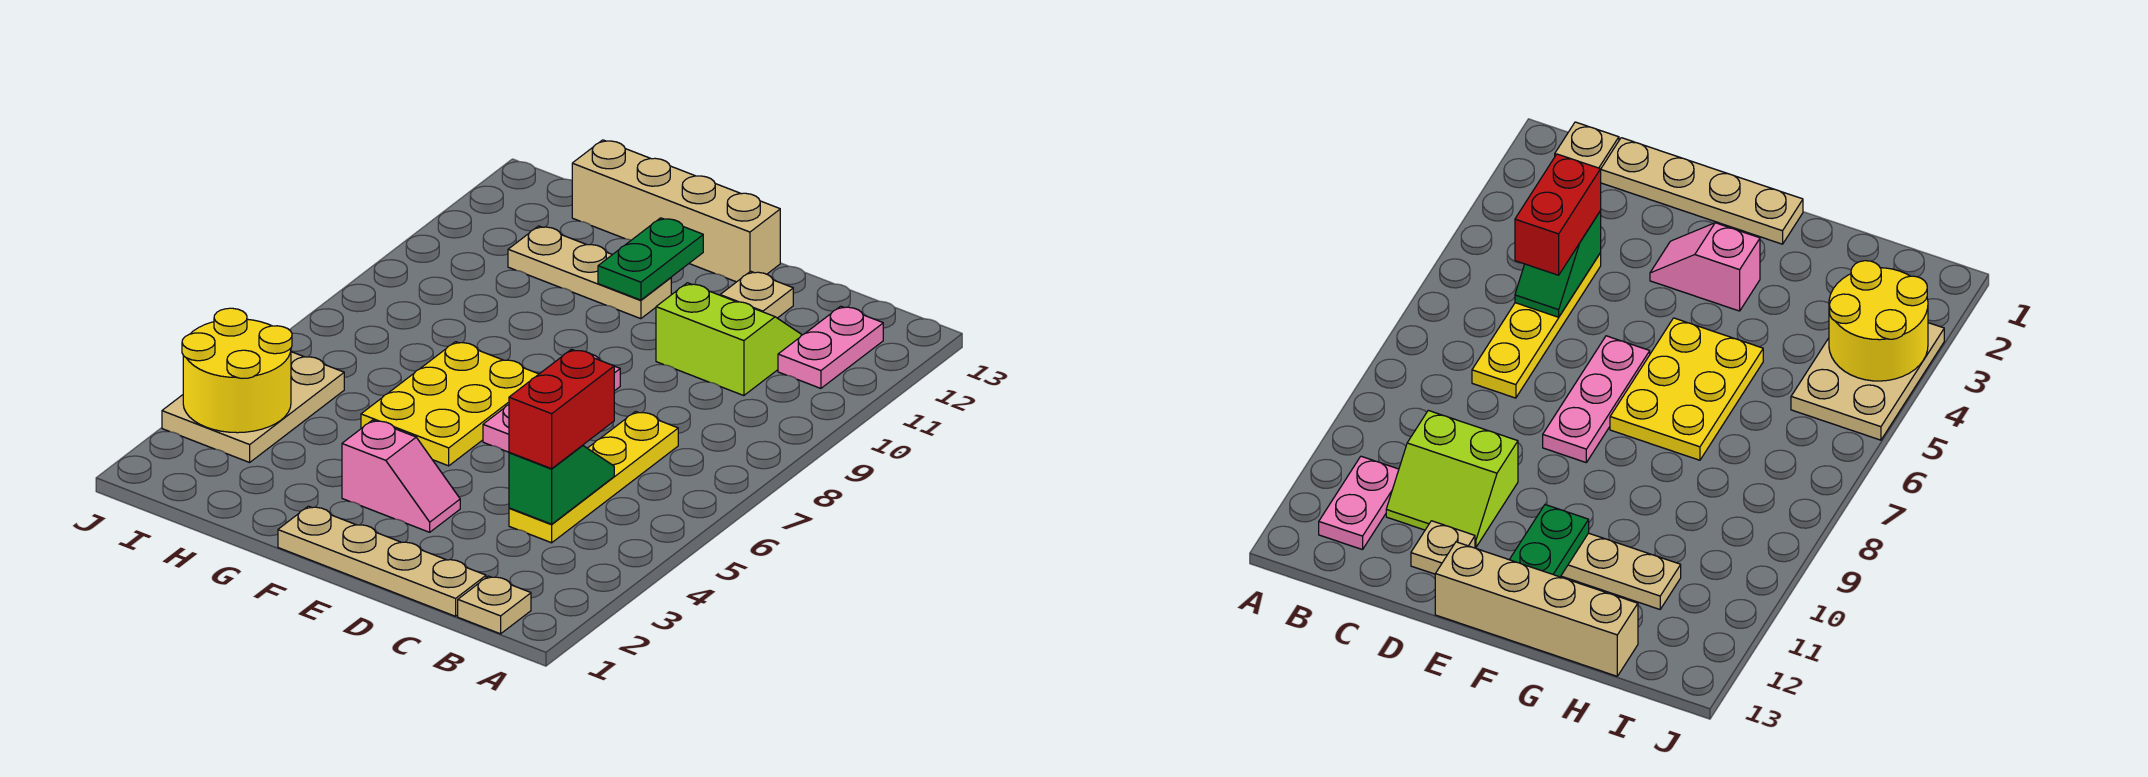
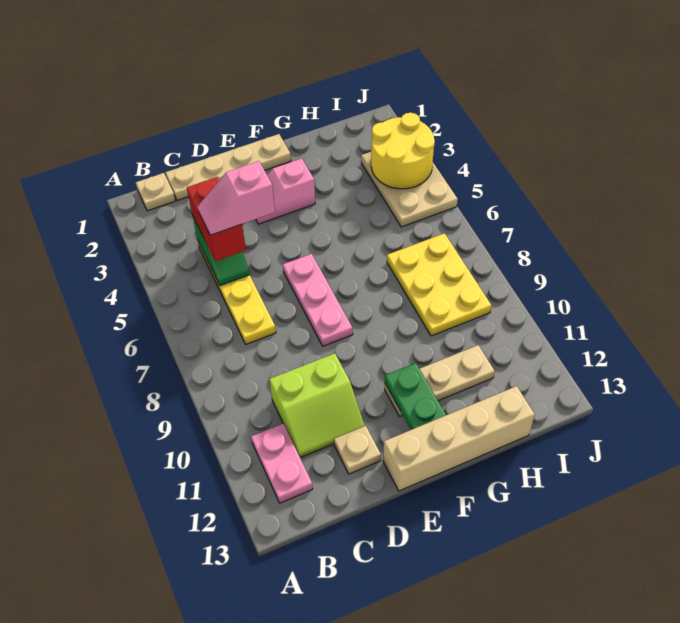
none -> pink 1x2 slope [198,161,275,235]
yellow 2x3 plate [361,342,539,466] -> yellow 2x3 plate moved to [387,233,491,336]

